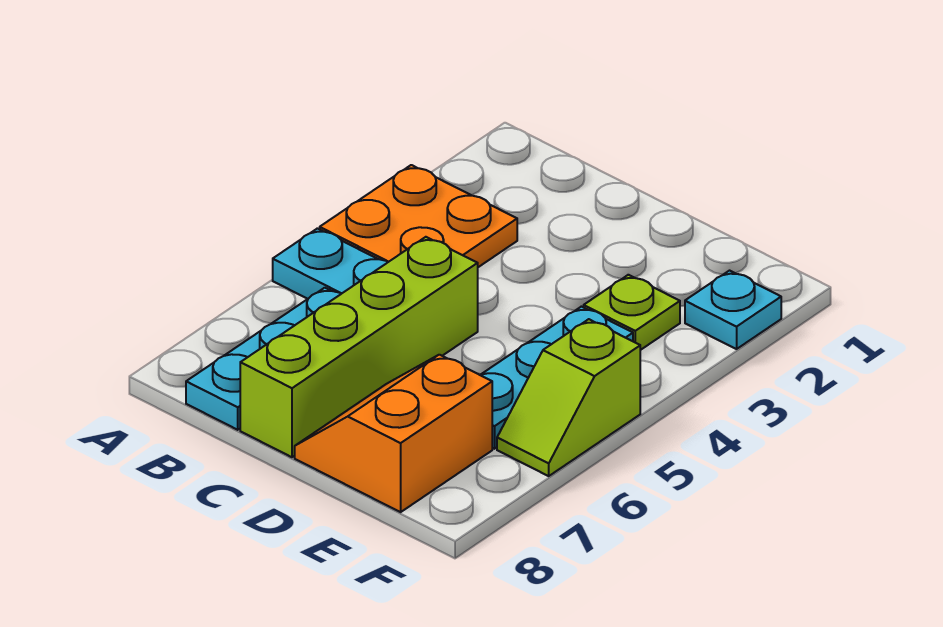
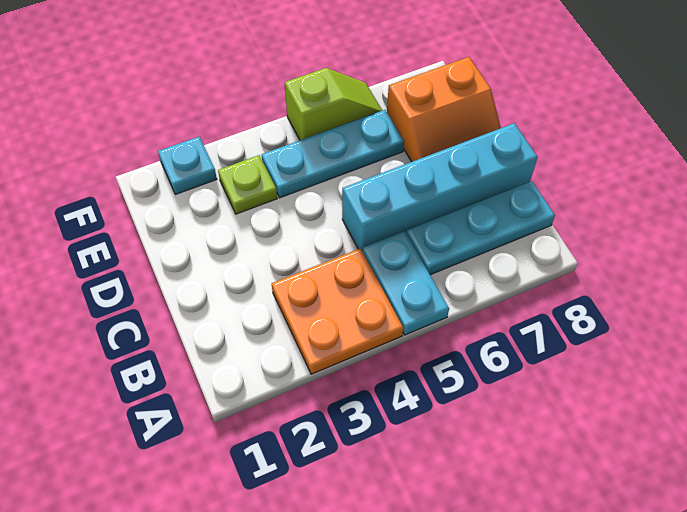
lime 1x4 brick [240,237,478,457] -> cyan 1x4 brick [342,123,538,251]

